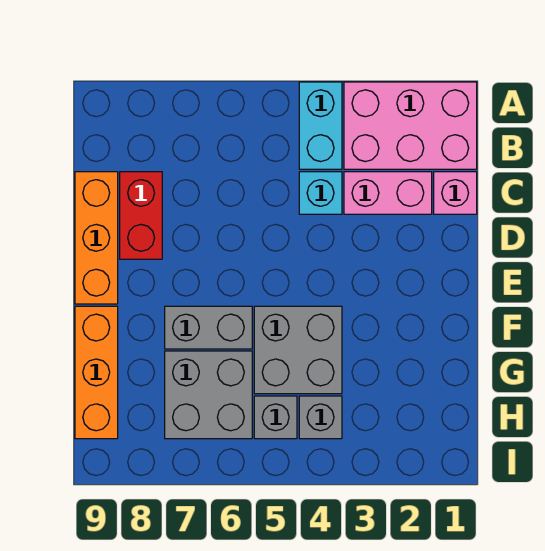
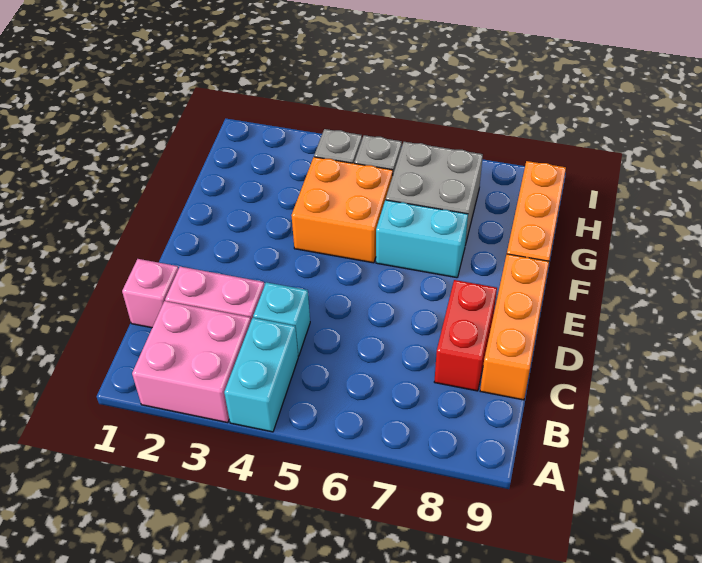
pink 2x3 brick [344,82,477,169] -> pink 2x2 brick [132,301,251,423]
grey 2x2 brick [254,306,342,394] -> orange 2x2 brick [291,157,393,263]
grey 1x2 brick [165,306,252,349] -> cyan 1x2 brick [376,200,468,278]

